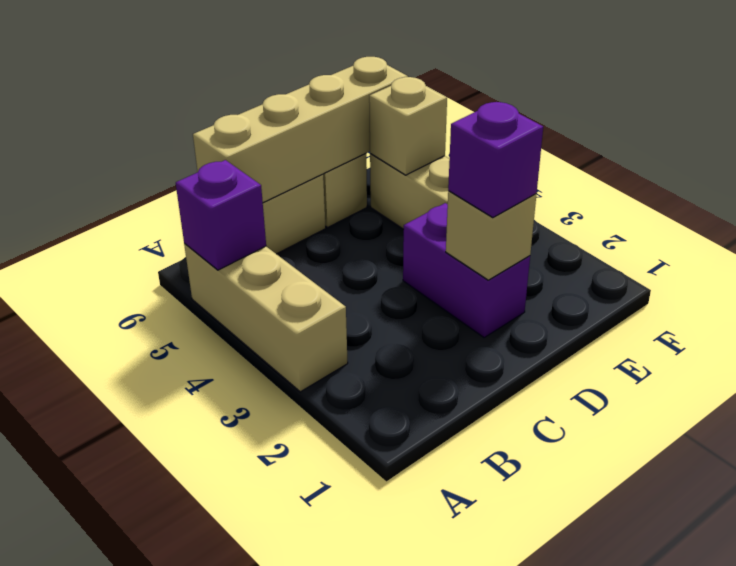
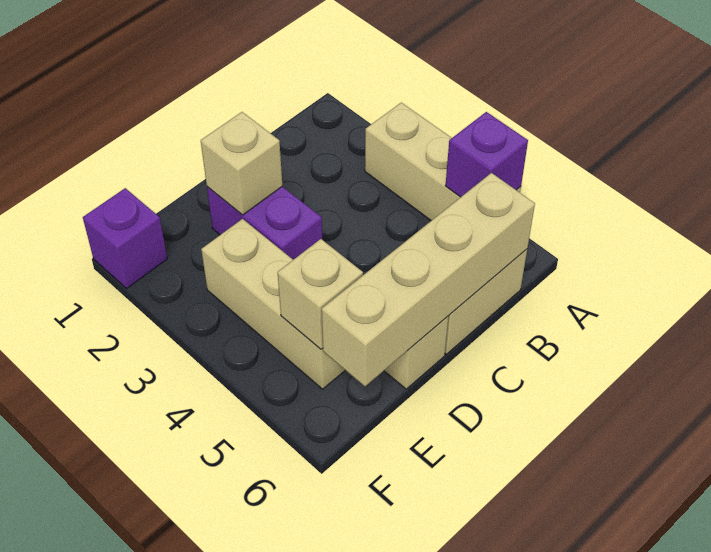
purple 1x1 brick [448,102,543,218] -> purple 1x1 brick moved to [83,188,167,288]

